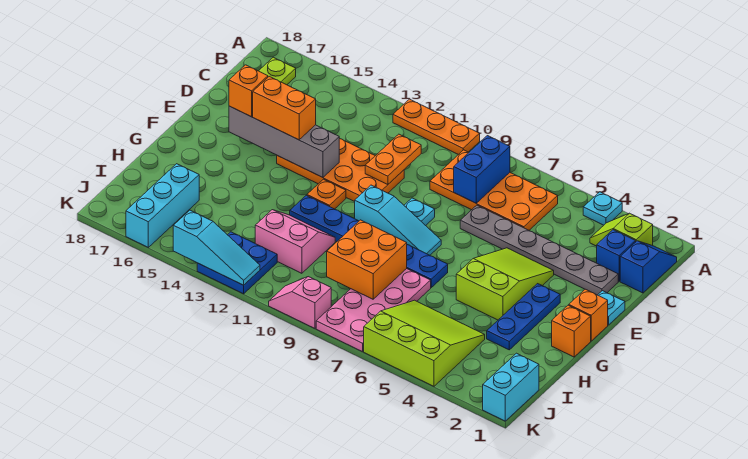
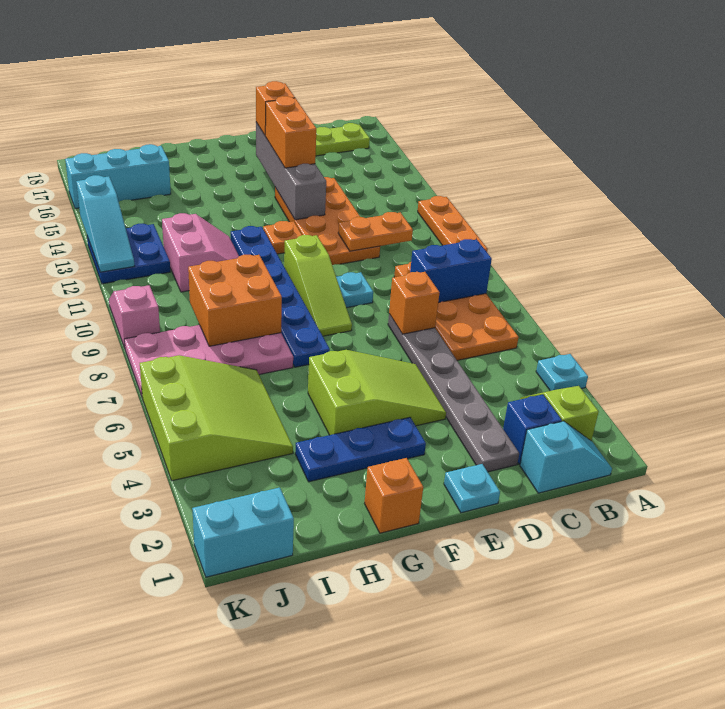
blue 1x2 slope [620,241,677,293] -> cyan 1x2 slope [520,421,612,493]
orange 1x1 brick [569,289,608,341] -> orange 1x1 brick moved to [389,272,440,334]
cyan 1x3 slope [355,185,441,255] -> lime 1x3 slope [284,235,352,336]

